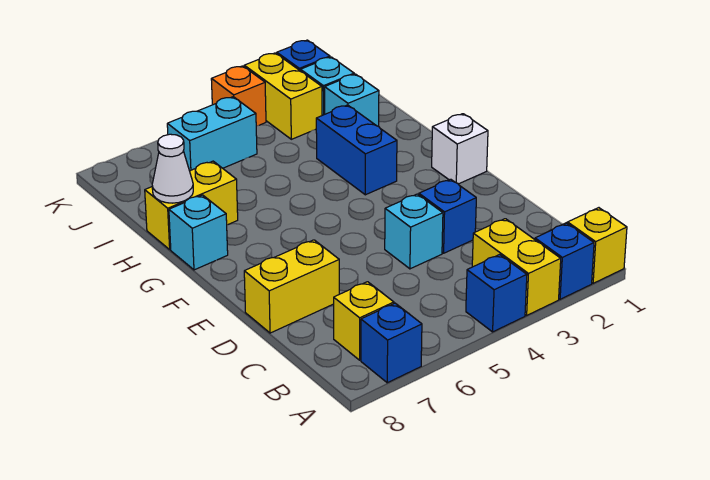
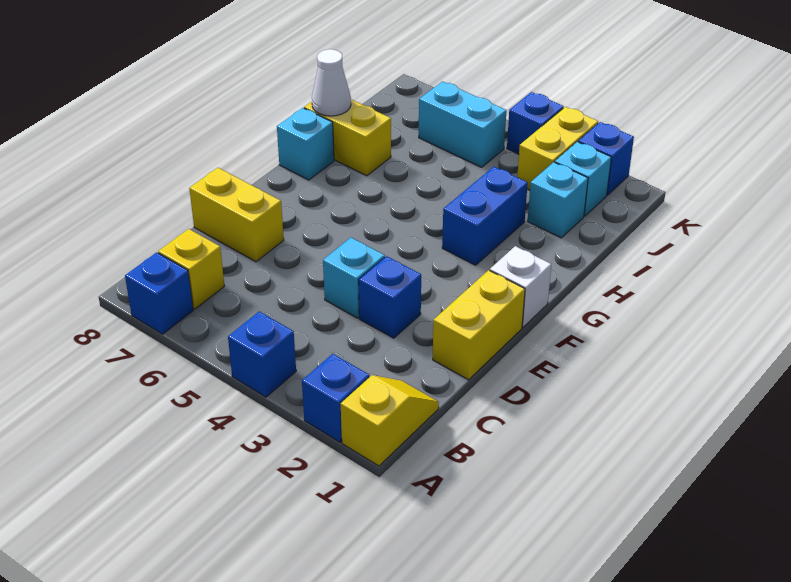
yellow 1x2 brick [472,219,561,315] -> yellow 1x2 brick moved to [433,270,525,380]
orange 1x1 brick [211,66,266,126] -> blue 1x1 brick [507,92,564,154]

